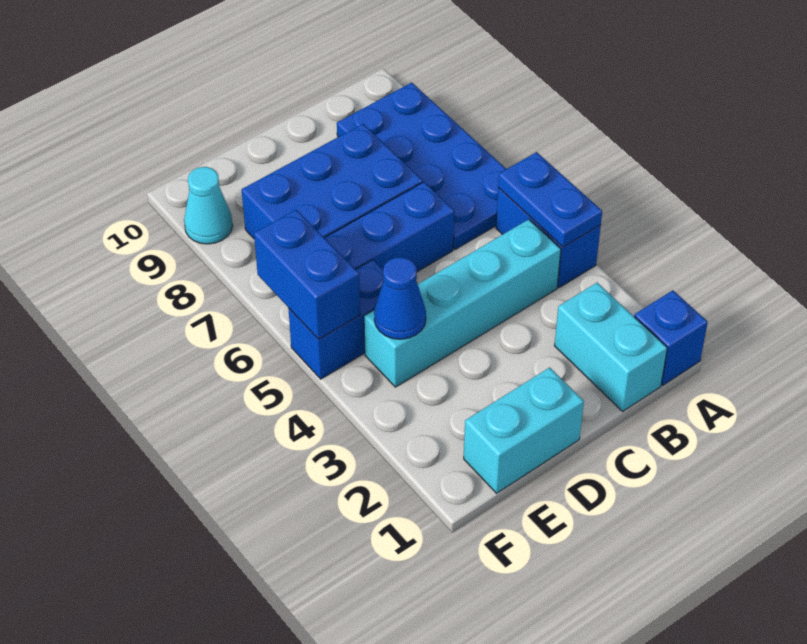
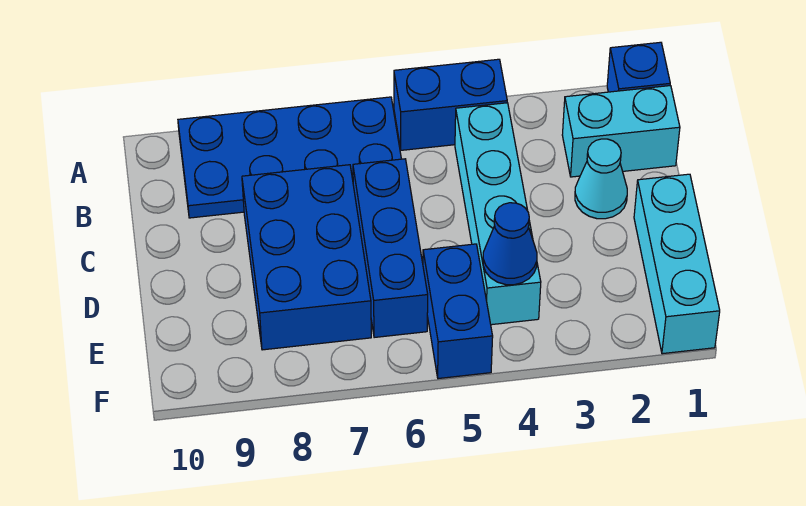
blue 1x2 plate [498,152,602,247] -> none
cyan 1x2 brick [464,368,584,493] -> cyan 1x3 brick [634,174,720,354]
blue 1x2 brick [254,210,360,340] -> none
cyan 1x1 cone [184,167,233,244] -> cyan 1x1 cone moved to [575,139,627,219]

